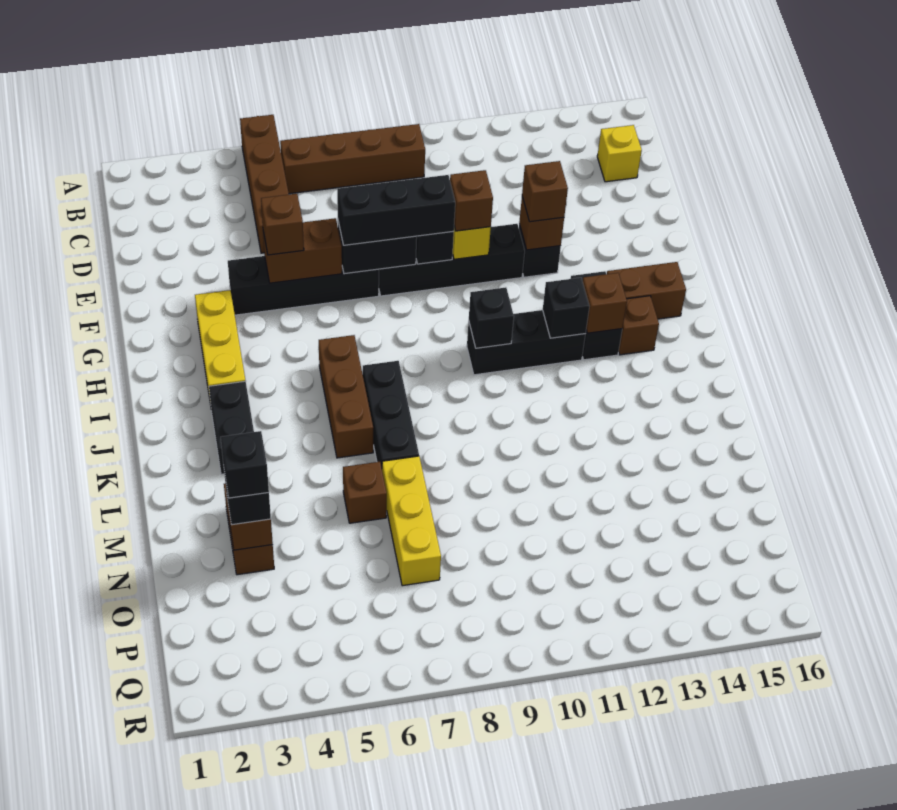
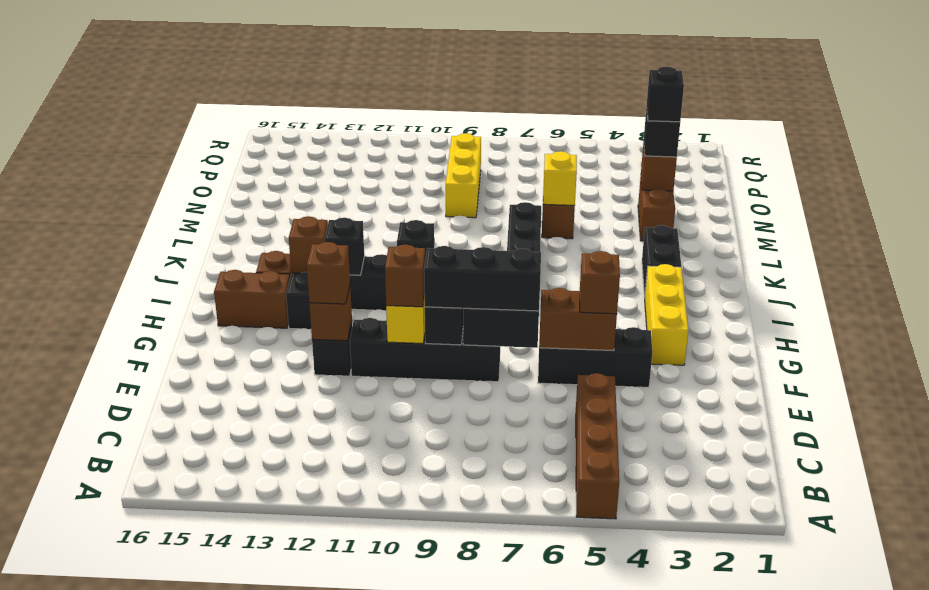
brown 1x4 brick [280,124,425,194] -> none
yellow 1x1 brick [597,125,642,182] -> yellow 1x1 brick moved to [543,151,577,206]
black 1x4 brick [228,256,379,315] -> black 1x3 brick [538,327,652,387]
brown 1x3 brick [319,335,373,458] -> none
yellow 1x3 brick [382,456,441,586] -> yellow 1x3 brick moved to [446,133,481,218]

